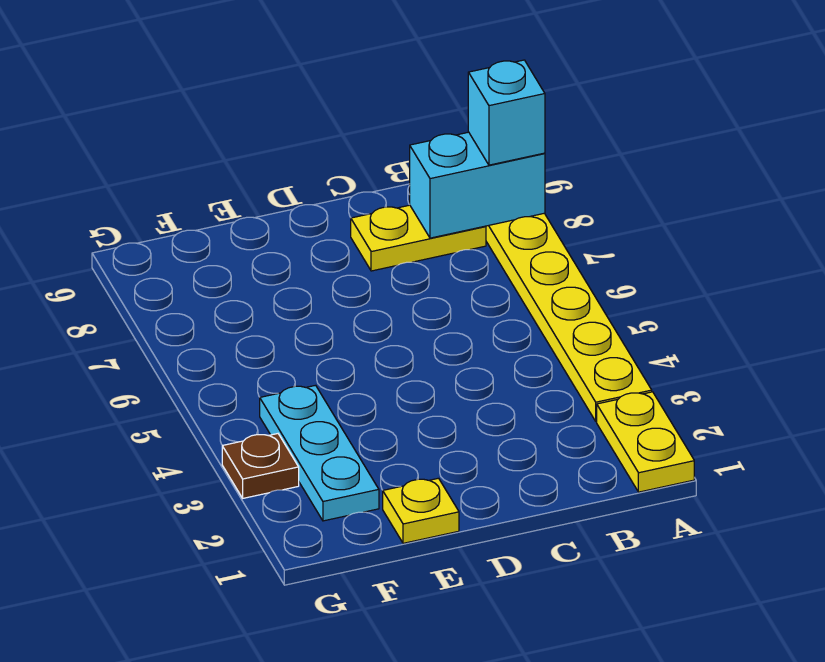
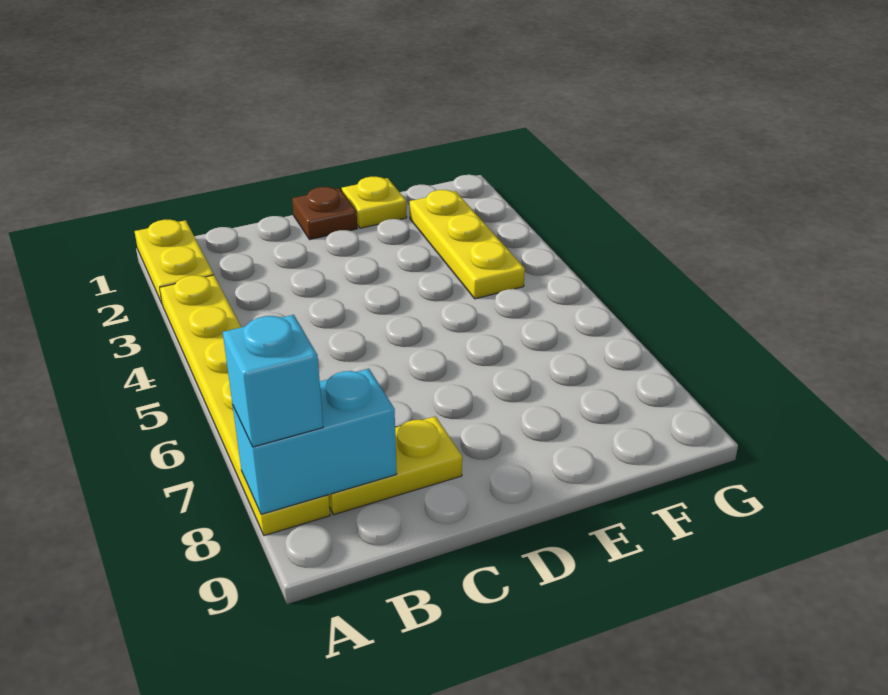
cyan 1x3 plate [260,385,379,521] -> yellow 1x3 plate [410,190,525,299]
brown 1x1 plate [222,434,299,498] -> brown 1x1 plate moved to [292,187,357,240]

